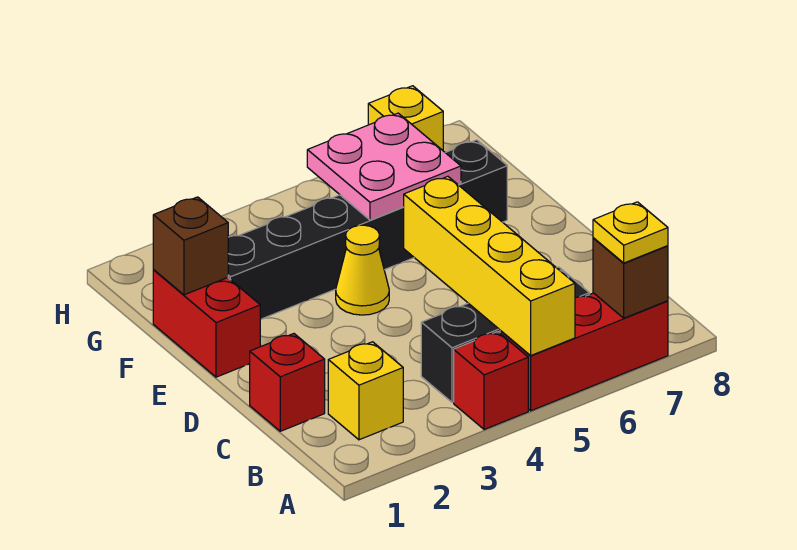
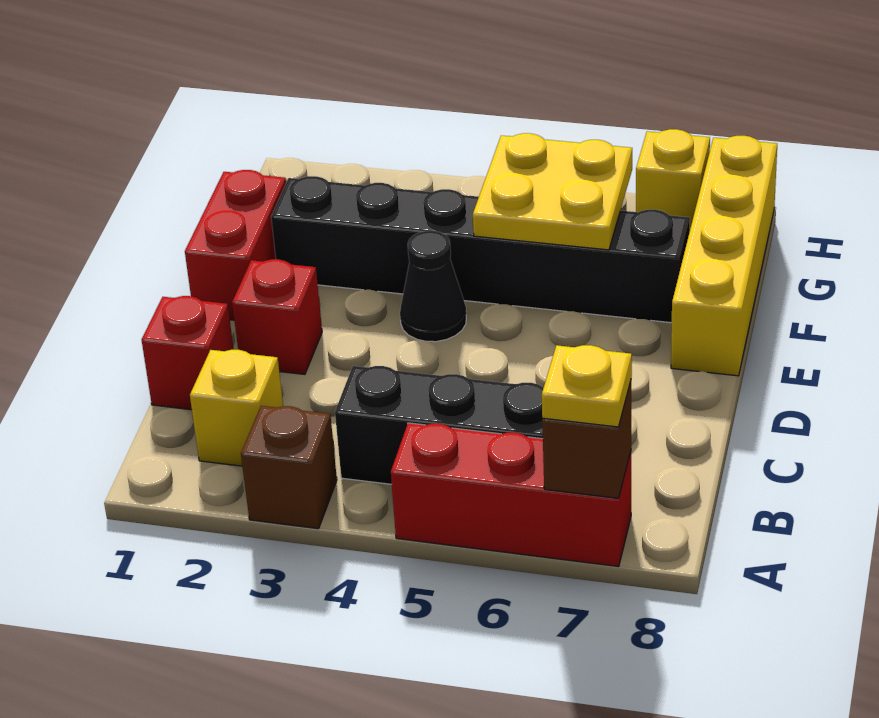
red 1x1 brick [454,332,528,429] -> red 1x1 brick moved to [232,259,322,374]
yellow 1x4 brick [404,176,575,355] -> yellow 1x4 brick moved to [671,136,777,376]
yellow 1x1 cone [336,225,389,315] -> black 1x1 cone [400,231,466,342]
brown 1x1 brick [153,197,228,295] -> brown 1x1 brick moved to [241,406,337,529]
pink 2x2 plate [307,113,461,220] -> yellow 2x2 plate [473,133,632,250]

